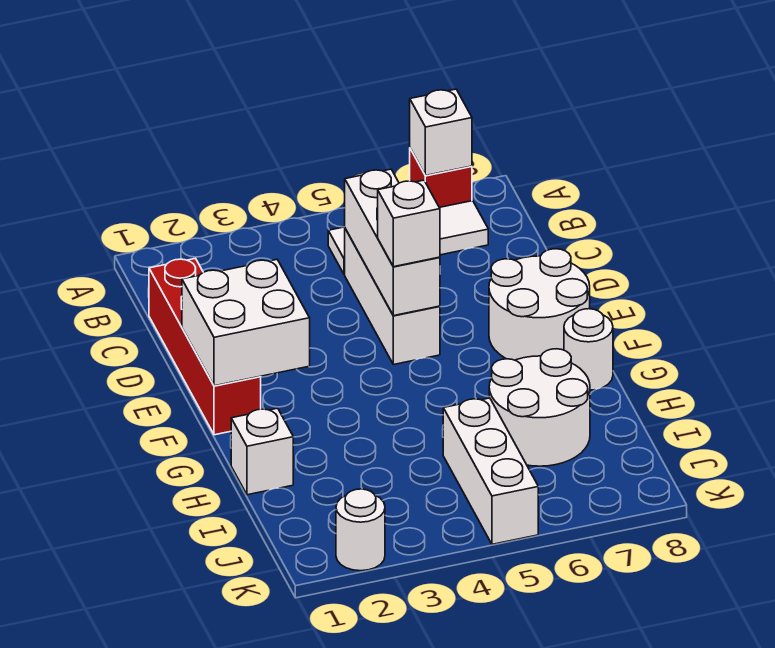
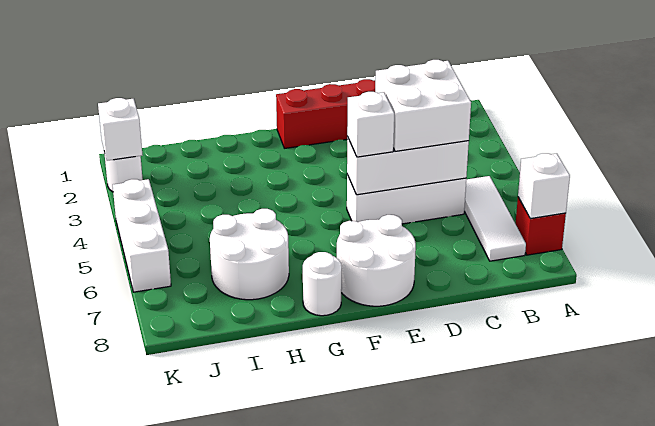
white 2x2 brick [182,260,310,386] -> white 2x2 brick moved to [375,60,471,151]
white 1x1 brick [231,408,293,495] -> white 1x1 brick moved to [98,98,142,161]
white 1x3 brick [443,398,538,544] -> white 1x3 brick turned to [113,179,171,292]

